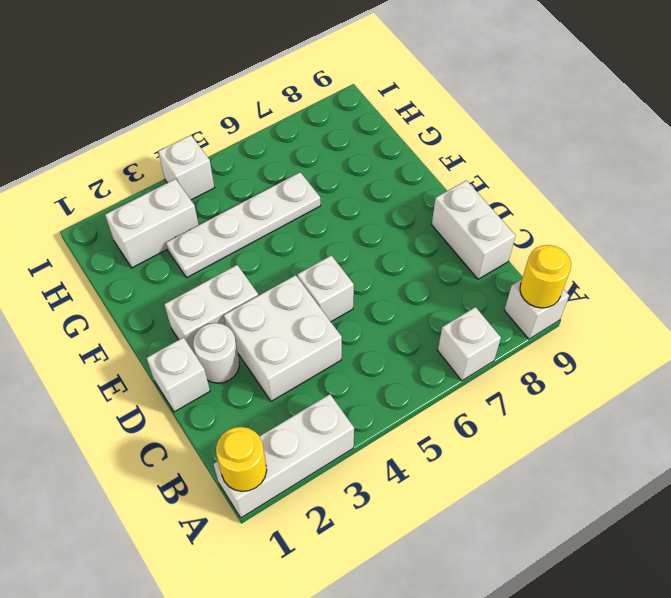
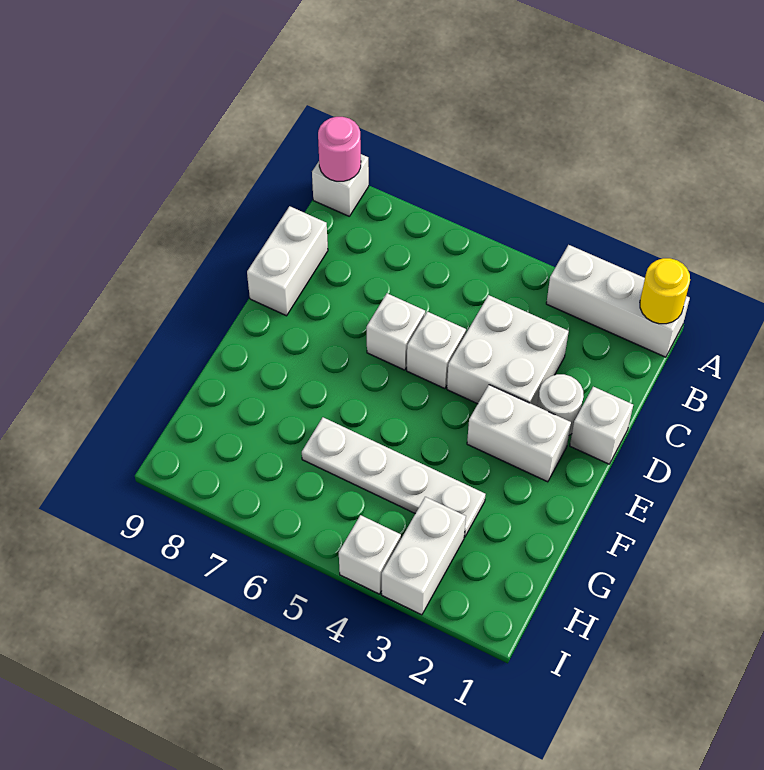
white 1x1 brick [438,307,501,381] -> white 1x1 brick moved to [367,293,425,370]
yellow 1x1 round brick [520,245,571,308] -> pink 1x1 round brick [318,117,361,181]
white 1x2 brick [105,179,198,268] -> white 1x2 brick turned to [382,497,466,615]

